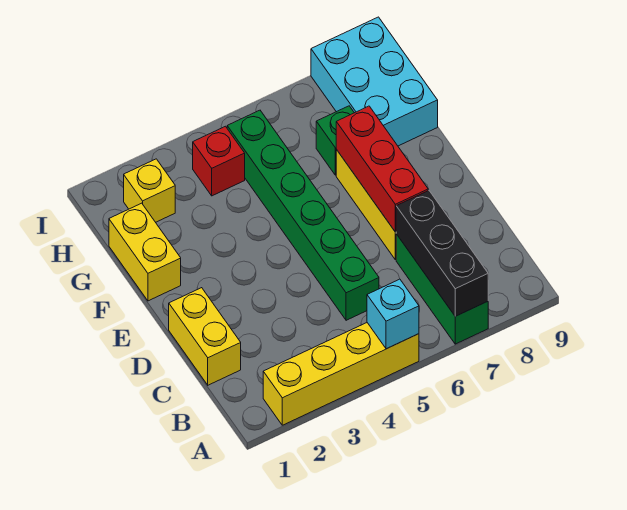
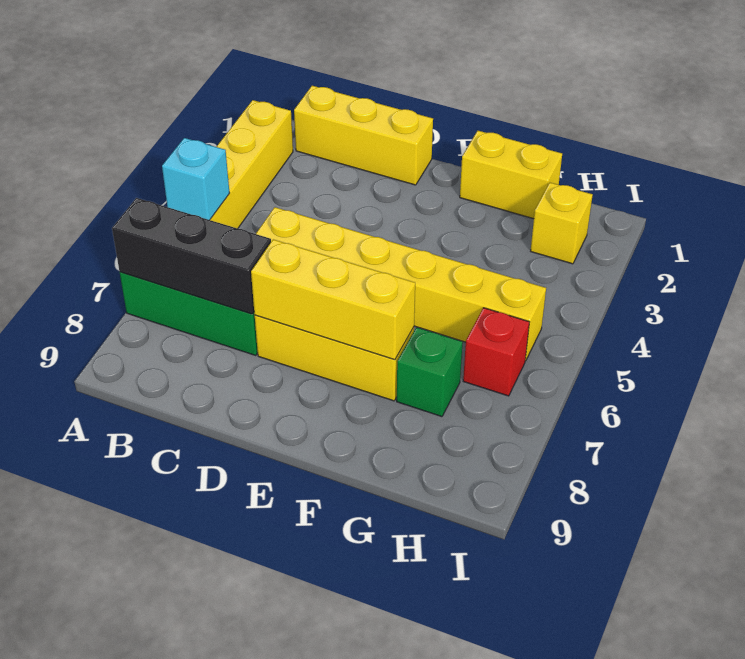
yellow 1x2 brick [169,288,241,385] -> yellow 1x3 brick [294,86,433,185]
green 1x6 brick [227,110,379,320] -> yellow 1x6 brick [256,207,546,361]
red 1x3 brick [336,106,428,232] -> yellow 1x3 brick [251,239,415,360]
cyan 2x3 brick [311,17,438,146] -> none
red 1x1 brick [193,126,245,196] -> red 1x1 brick moved to [463,308,529,396]

